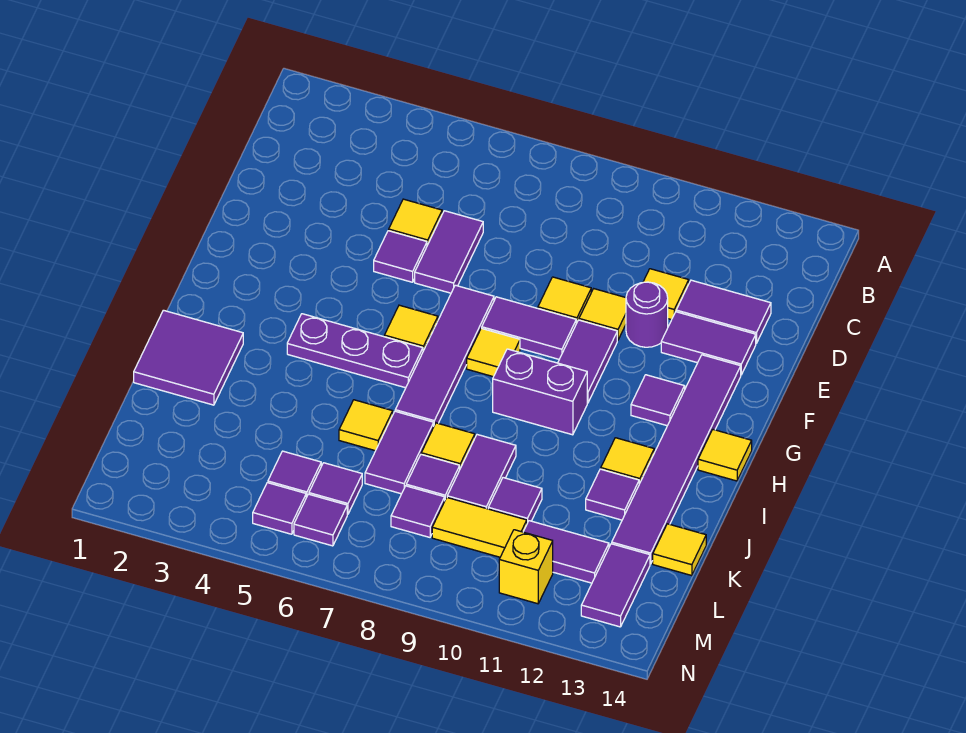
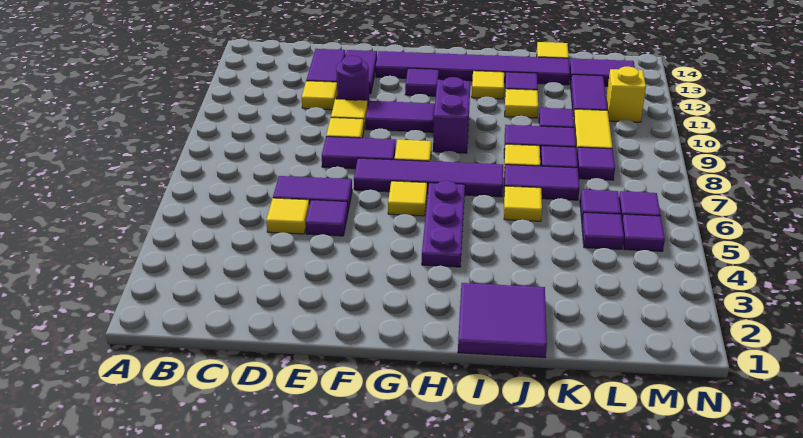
purple 1x2 tile [482,297,576,359] -> purple 1x2 tile turned to [322,137,396,169]
yellow 1x1 tile [698,430,752,481] -> yellow 1x1 tile moved to [505,89,538,118]

